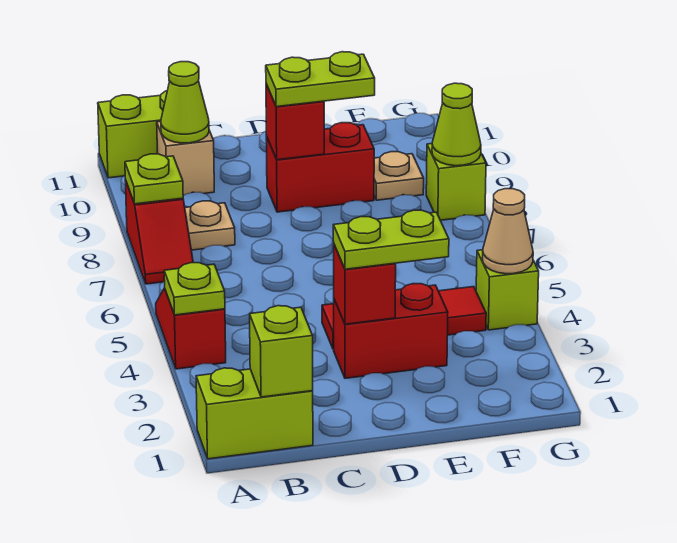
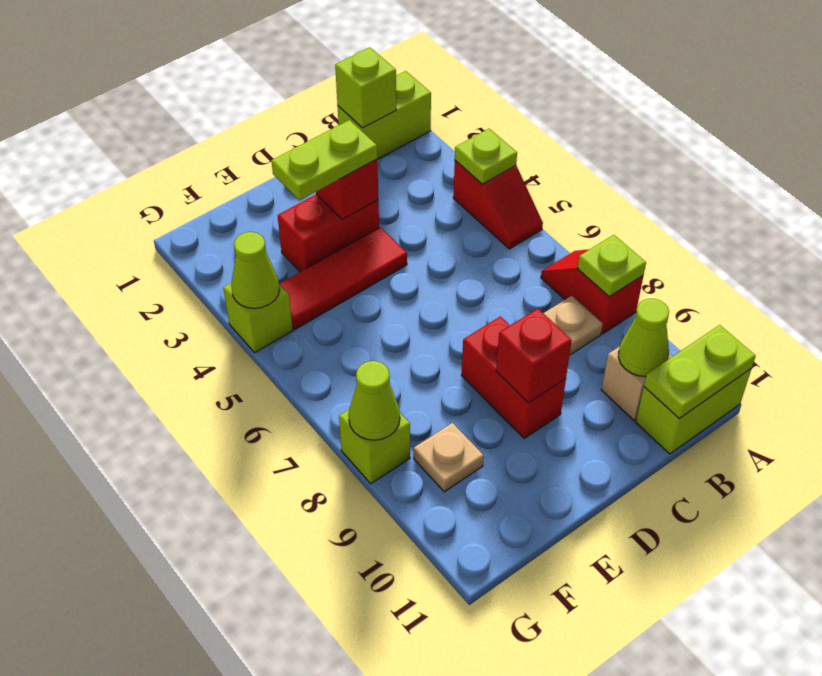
red 1x2 brick [266,123,374,212] -> red 1x2 brick turned to [461,316,566,438]
lime 1x2 plate [266,52,375,107] -> lime 1x2 plate moved to [644,325,756,419]
tan 1x1 cone [482,189,533,274] -> lime 1x1 cone [231,232,280,308]

